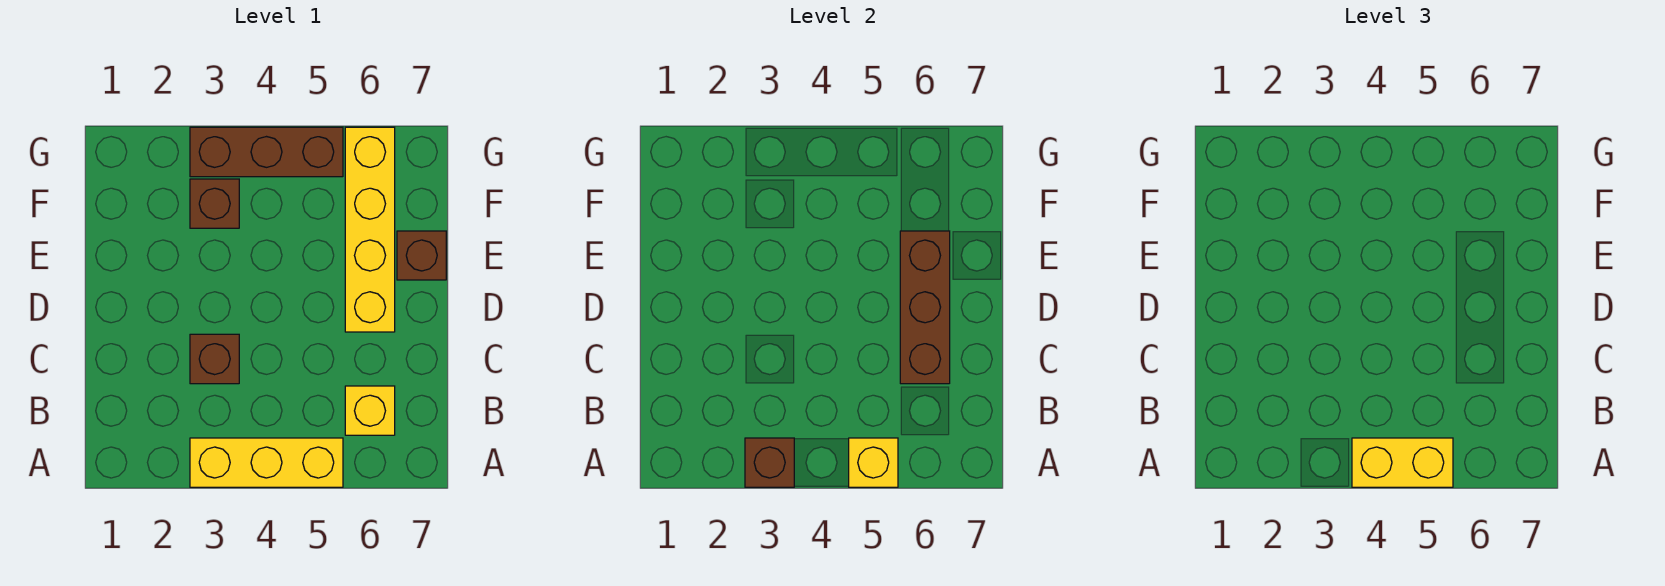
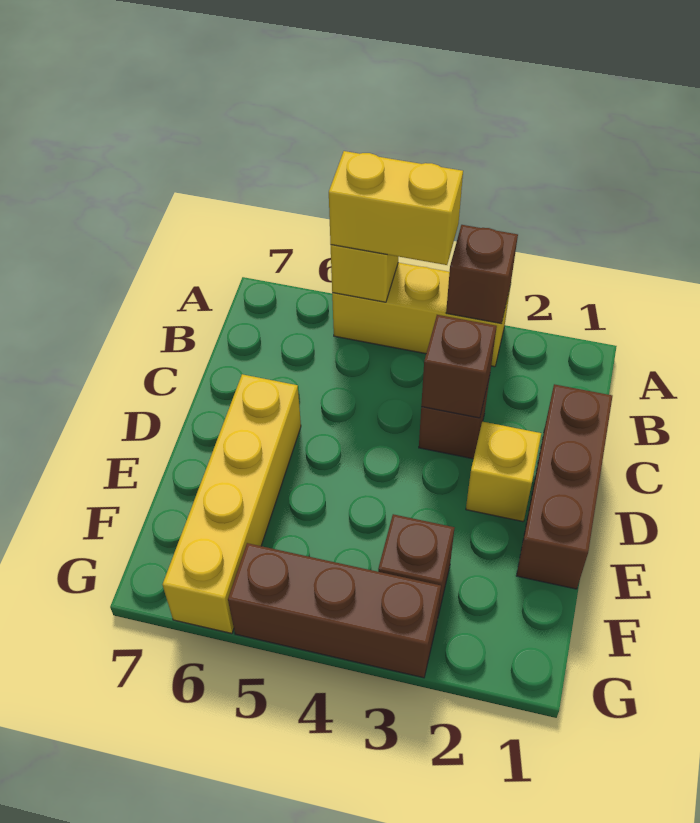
yellow 1x1 brick [345,386,395,435] -> yellow 1x1 brick moved to [466,422,541,522]
brown 1x3 brick [900,231,950,384] -> brown 1x3 brick moved to [516,384,612,589]
brown 1x1 brick [397,231,446,280] -> brown 1x1 brick moved to [421,315,497,418]

